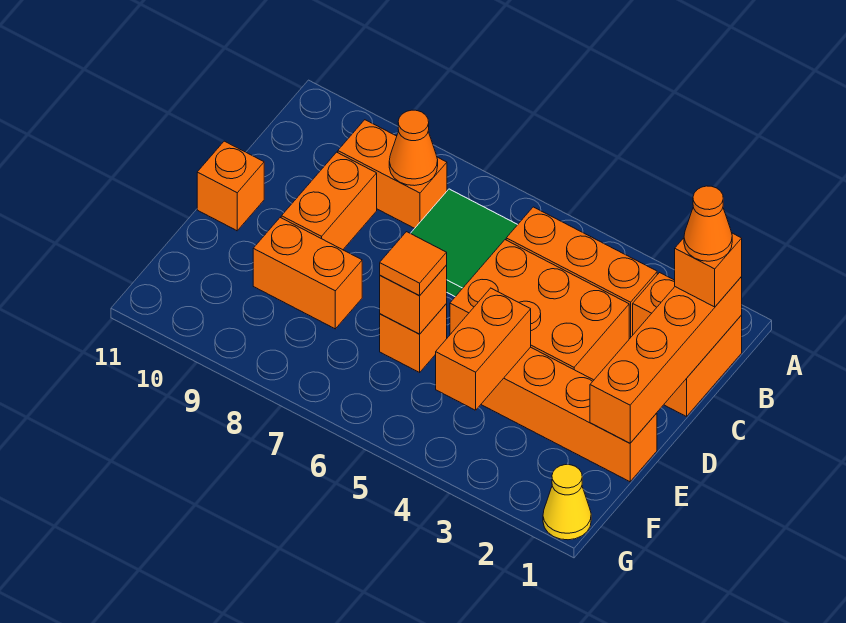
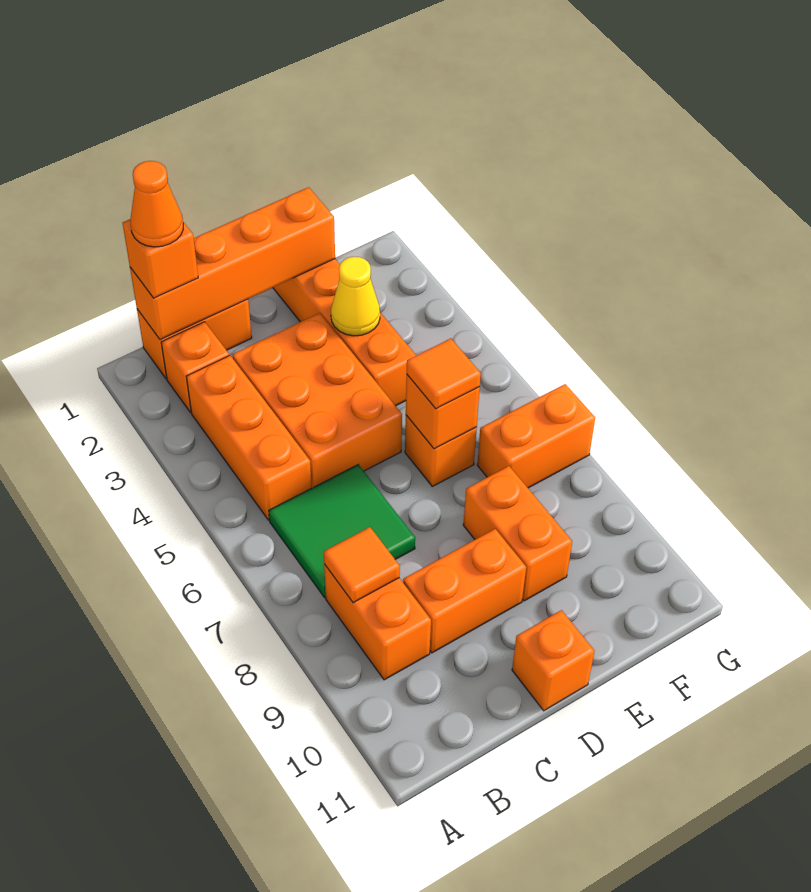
orange 1x1 cone [389,110,438,186] -> orange 1x1 tile [324,527,400,603]
orange 1x2 brick [436,288,531,410] -> orange 1x2 brick moved to [477,384,595,488]
yellow 1x1 cone [543,465,591,540] -> yellow 1x1 cone moved to [331,257,380,336]

